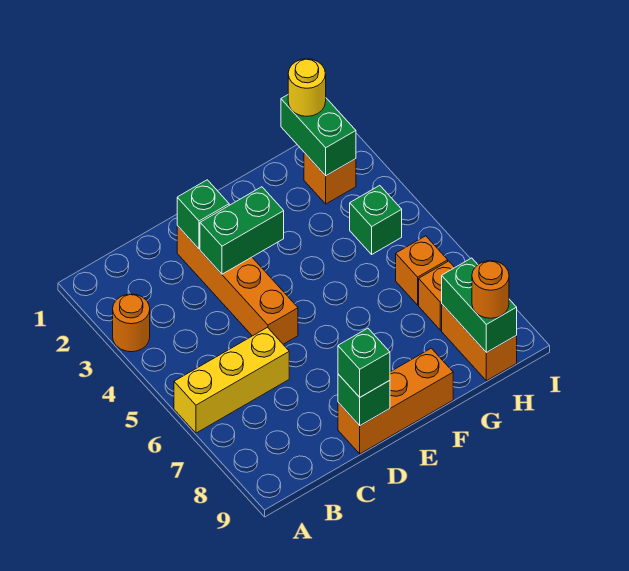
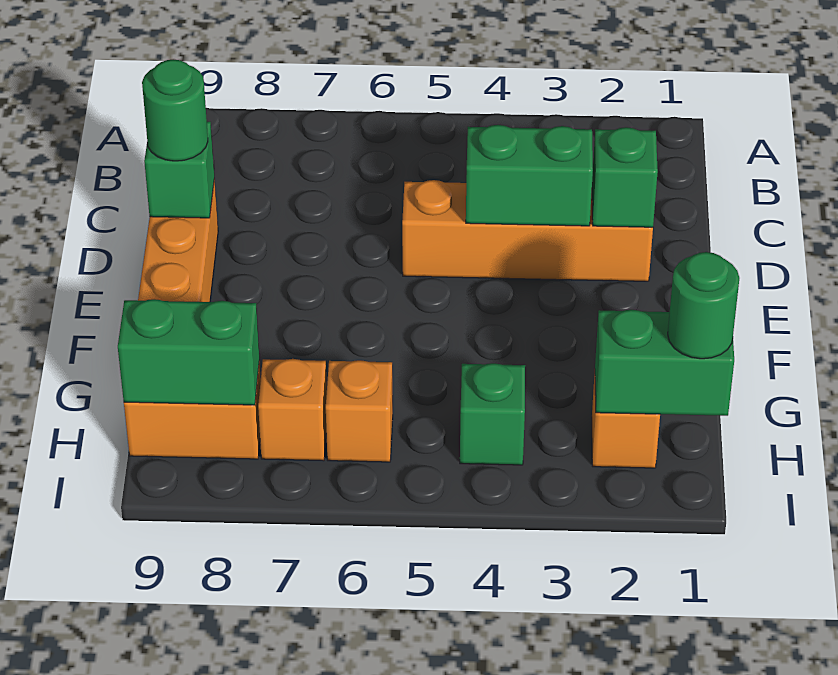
orange 1x1 round brick [113,294,150,352] -> none
yellow 1x3 brick [174,327,289,433] -> none
green 1x2 brick [200,187,284,274] -> green 1x2 brick turned to [466,125,593,226]
green 1x1 brick [338,328,390,397] -> green 1x1 round brick [142,60,208,161]
yellow 1x1 round brick [288,59,326,116] -> green 1x1 round brick [668,252,739,359]
orange 1x1 round brick [472,261,509,318] -> none

